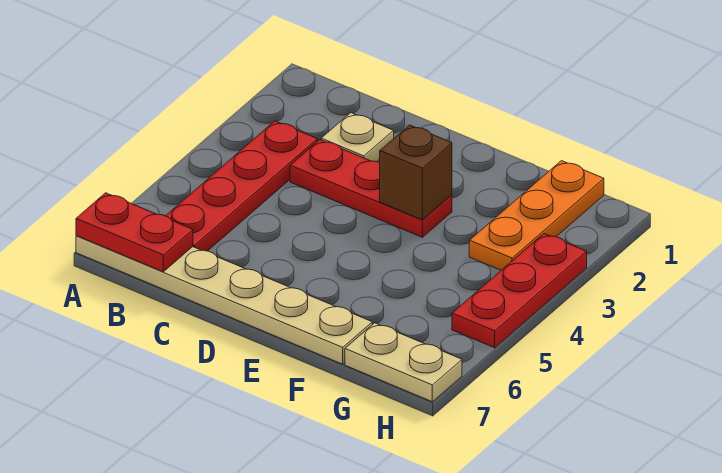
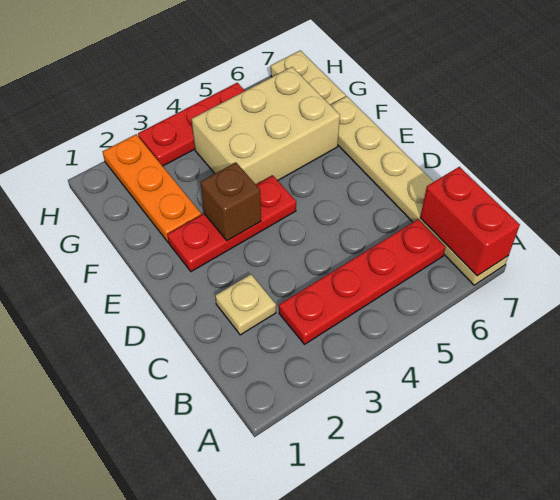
red 1x2 plate [76,193,193,272] -> red 1x2 brick [420,167,520,276]
red 1x3 plate [290,140,452,237] -> red 1x3 plate turned to [167,175,296,272]
none -> tan 2x3 brick [192,67,340,184]
orange 1x3 plate [469,161,604,270] -> orange 1x3 plate turned to [103,135,201,242]

